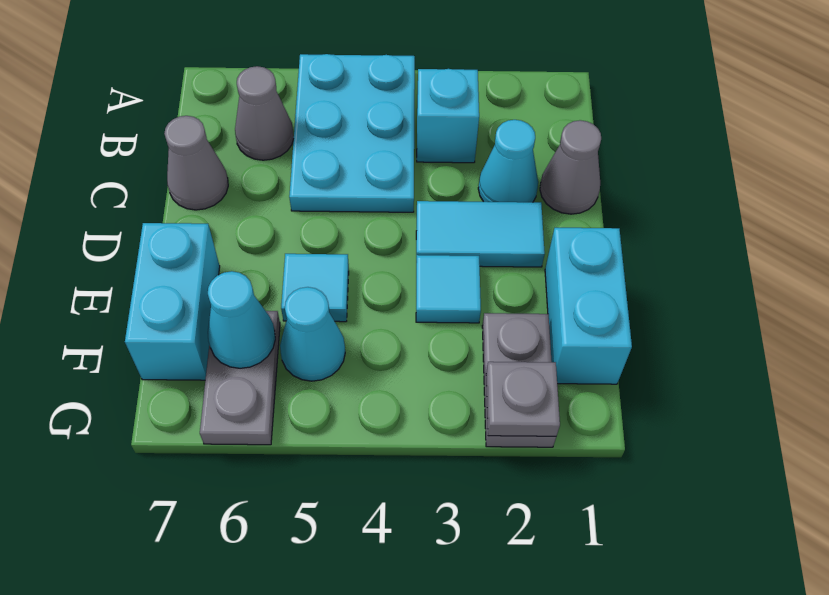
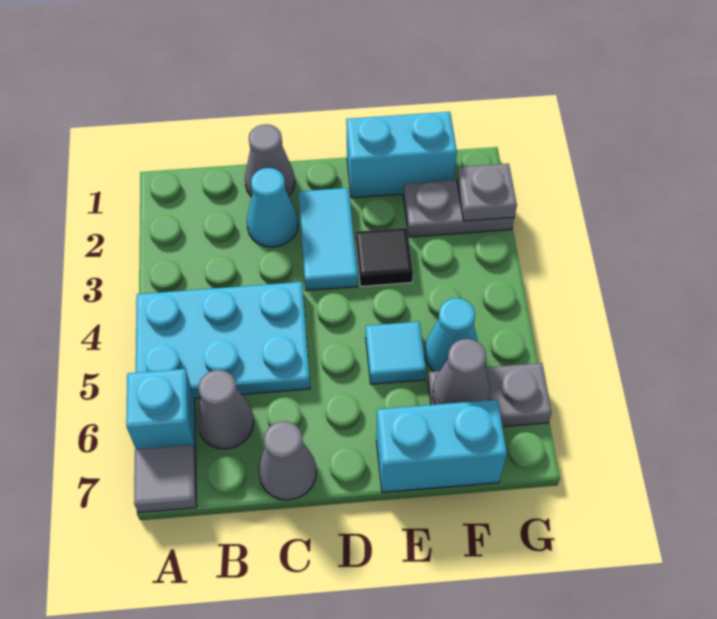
none -> grey 1x1 tile [134,445,197,513]
cyan 1x1 brick [417,69,479,163] -> cyan 1x1 brick moved to [126,369,196,451]
cyan 1x1 tile [416,255,481,323] -> black 1x1 tile [356,228,413,286]
cyan 1x1 cone [208,271,275,368] -> grey 1x1 cone [433,339,490,405]

